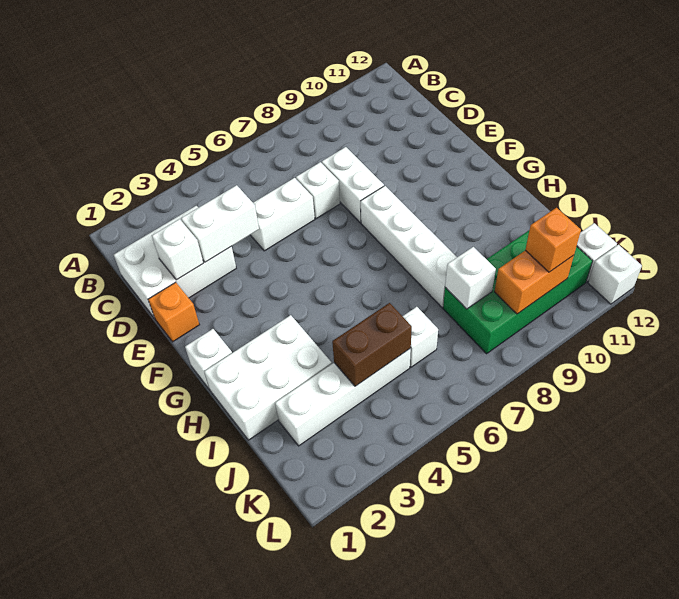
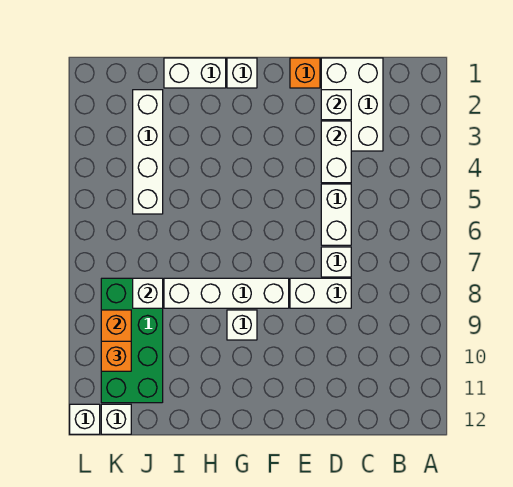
white 2x3 brick [204,315,332,440] -> white 1x2 brick [164,58,226,88]
brown 1x2 brick [332,303,412,386] -> none
white 1x1 brick [403,307,438,367] -> white 1x1 brick moved to [227,310,257,340]

